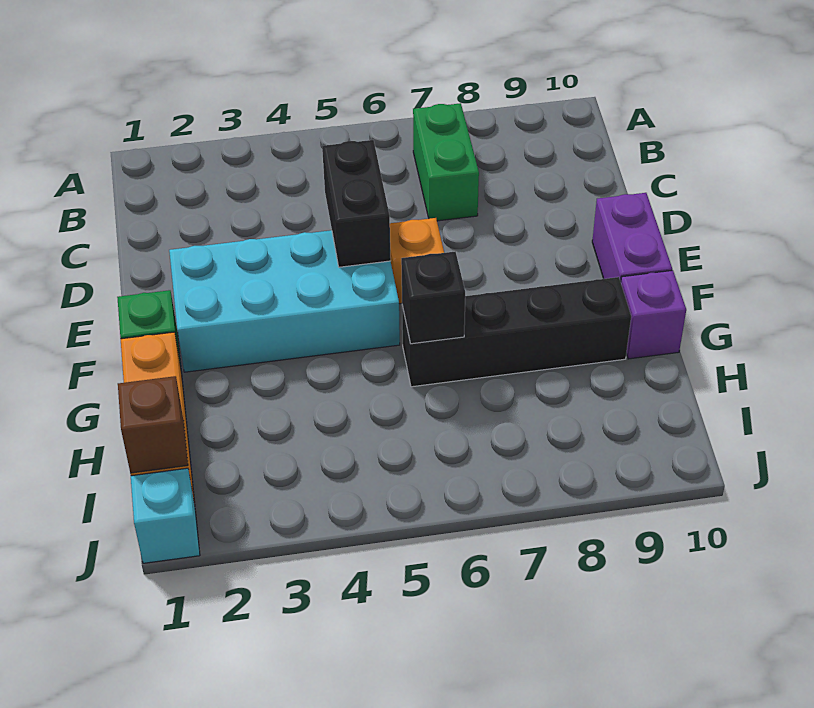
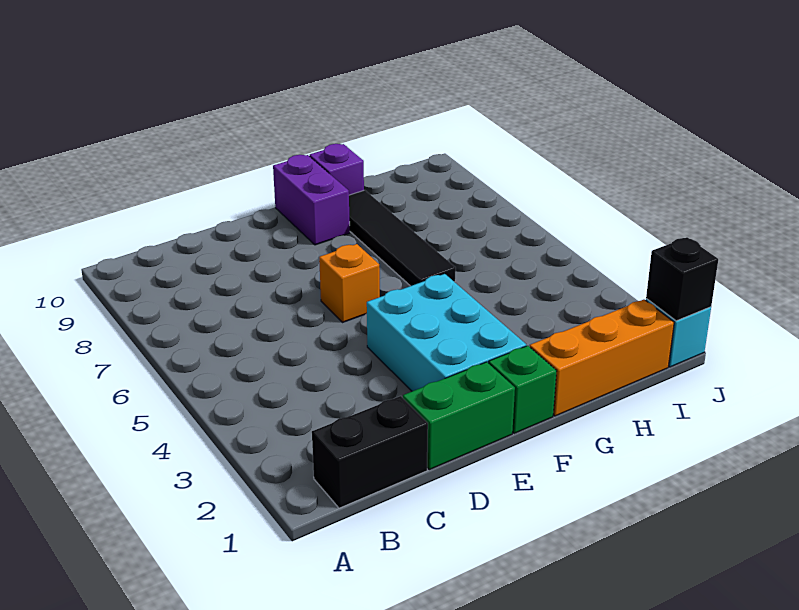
green 1x2 brick [413,103,479,221] -> green 1x2 brick moved to [403,362,515,470]
black 1x2 brick [322,140,391,267] -> black 1x2 brick moved to [312,396,428,508]
cyan 2x4 brick [169,230,400,372] -> cyan 2x3 brick [367,274,526,391]
purple 1x2 brick [592,193,672,282] -> purple 1x2 brick turned to [273,155,350,245]
black 1x4 brick [402,277,631,387] -> black 1x4 tile [349,190,456,286]
black 1x1 brick [401,252,465,344] -> black 1x1 brick moved to [646,237,718,321]
brown 1x1 brick [118,376,188,473] -> none

